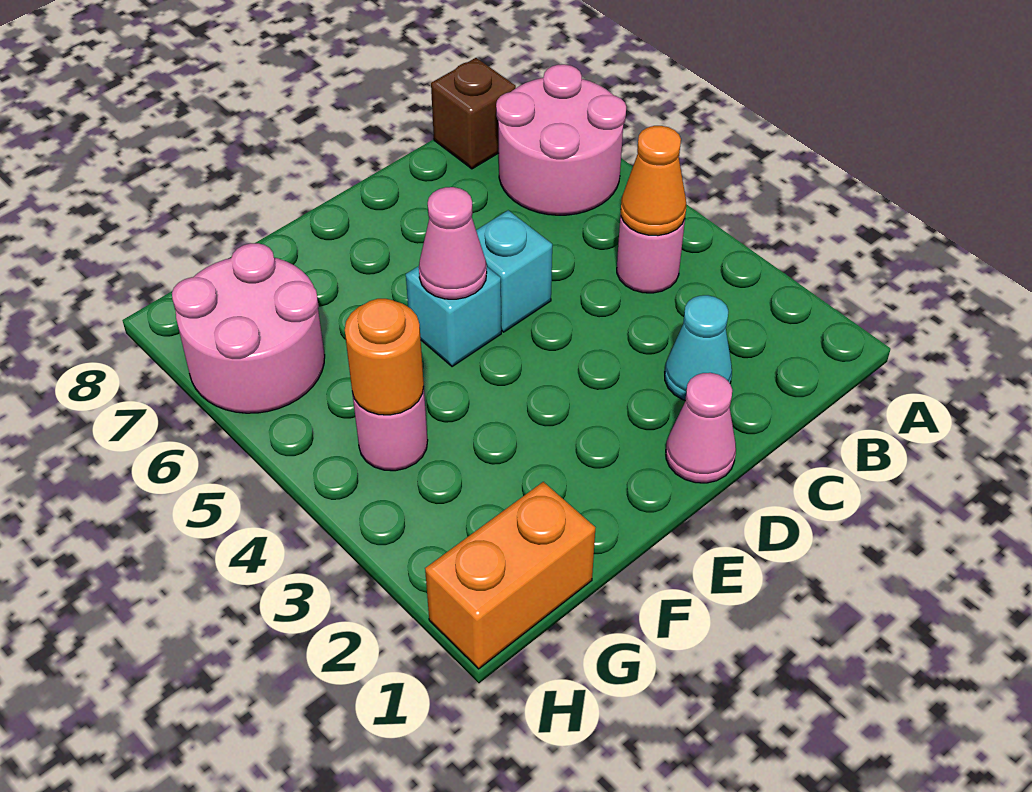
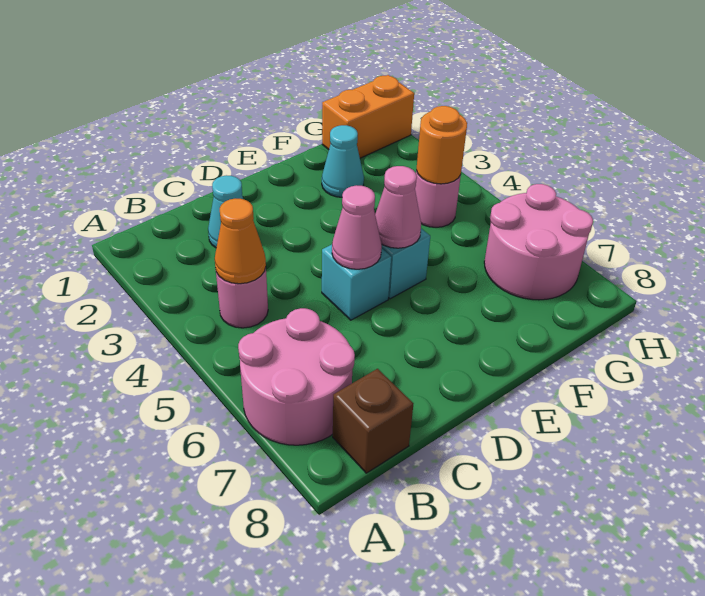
pink 1x1 cone [666,373,736,483] -> pink 1x1 cone moved to [332,185,382,269]
none -> cyan 1x1 cone [322,125,364,197]

